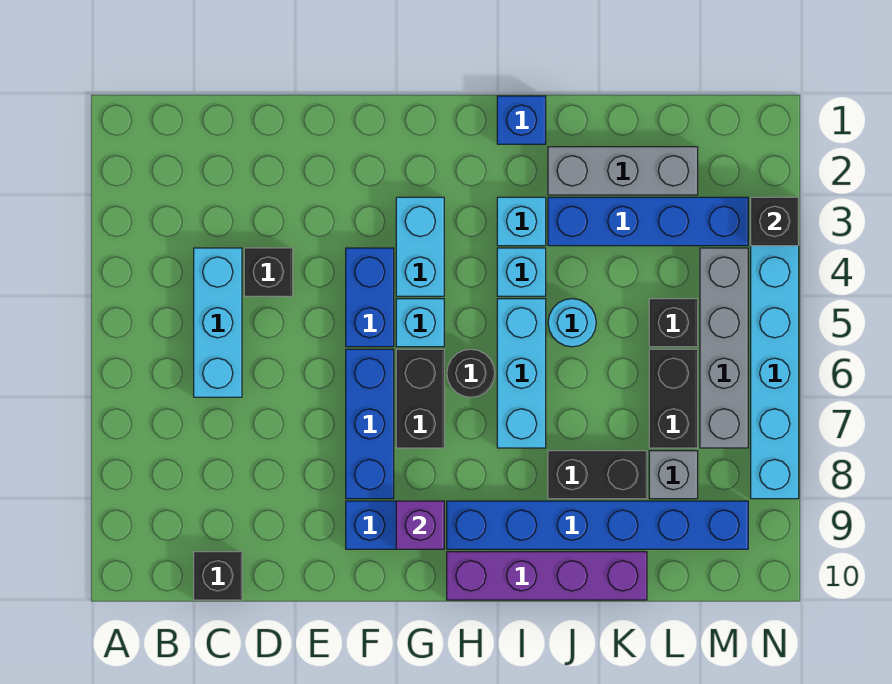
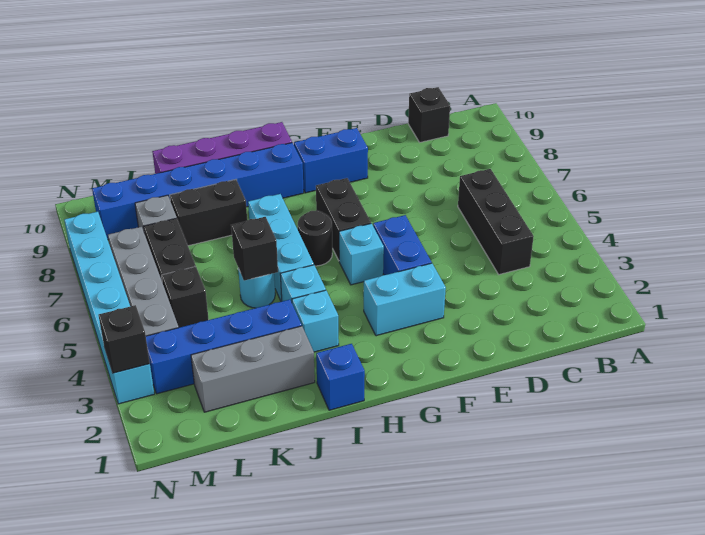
cyan 1x3 brick [194,248,242,397] -> black 1x3 brick [458,169,534,275]
black 1x1 brick [244,248,293,296] -> black 1x1 brick moved to [231,217,278,281]
blue 1x3 brick [346,349,394,499] -> none
cyan 1x2 brick [396,197,444,296] -> cyan 1x2 brick turned to [364,263,446,336]
purple 1x1 brick [396,501,444,549] -> none

